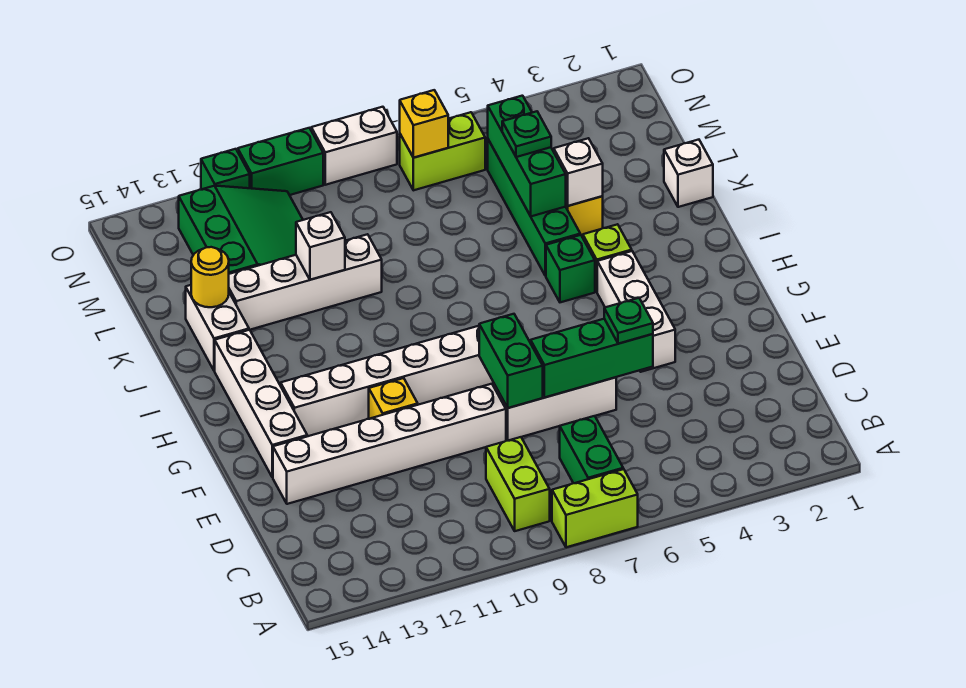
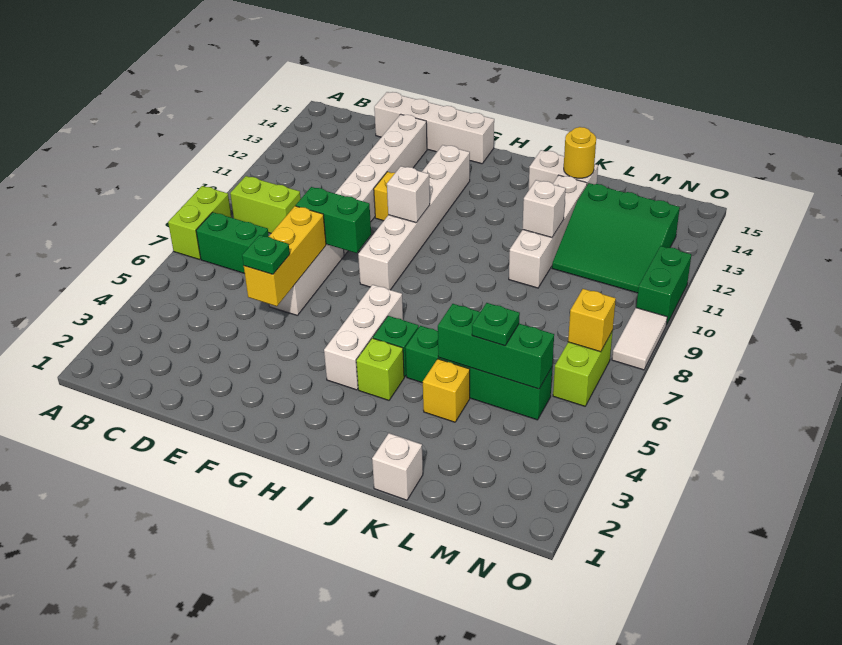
green 1x3 brick [531,319,653,397] -> yellow 1x3 brick [244,206,326,306]
white 1x3 brick [597,251,675,372] -> white 1x3 brick turned to [324,285,403,390]
white 1x4 brick [215,330,307,477] -> white 1x4 brick moved to [374,92,494,164]
white 1x1 brick [554,138,603,206] -> white 1x1 brick moved to [387,166,430,223]
white 1x2 brick [311,107,397,185] -> white 1x2 tile [612,308,667,370]
green 1x1 brick [201,149,250,190] -> none

